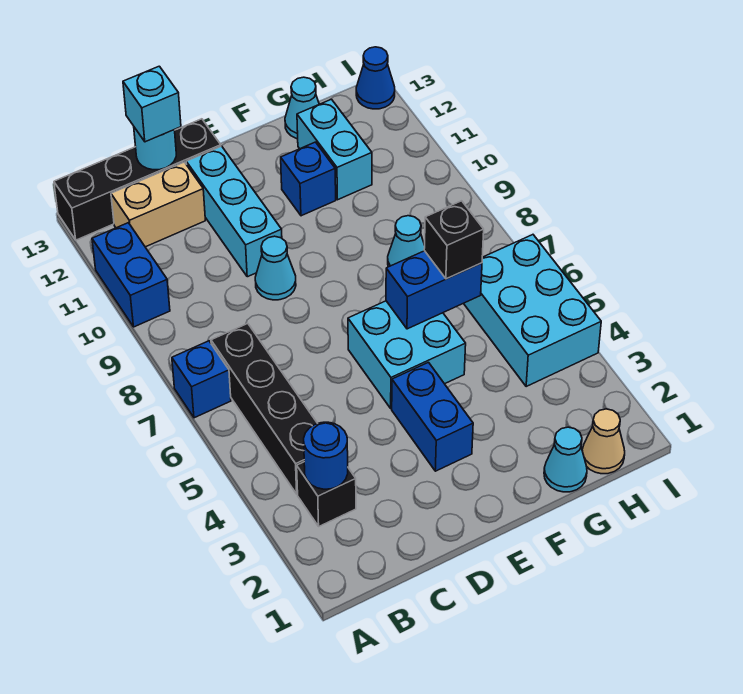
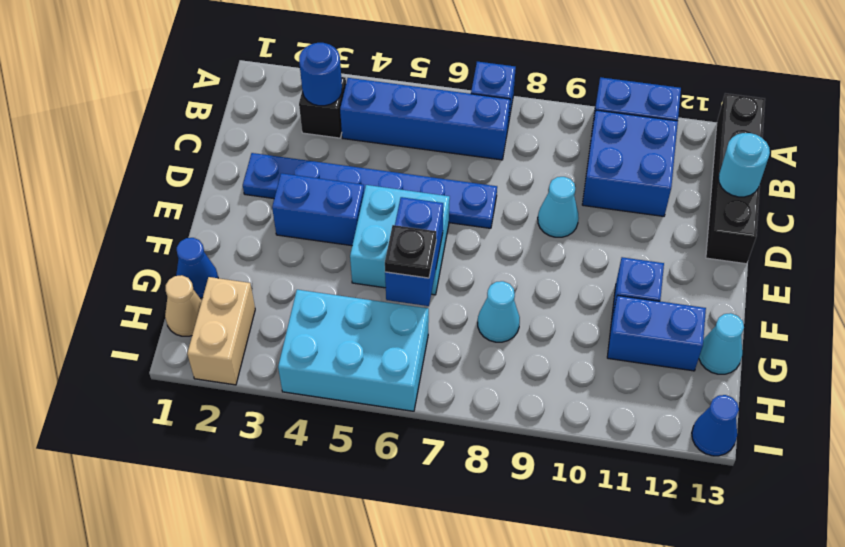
black 1x4 brick [211,324,318,494] -> blue 1x4 brick [340,78,510,160]
none -> blue 2x2 brick [582,110,678,216]
tan 1x2 brick [111,162,205,247] -> tan 1x2 brick moved to [187,277,255,385]
cyan 1x1 brick [123,66,181,142] -> none
none -> blue 1x6 plate [243,153,497,228]
cyan 1x3 brick [186,146,282,277] -> none
cyan 1x1 cone [544,427,587,492] -> blue 1x1 cone [176,238,218,298]
black 1x1 brick [424,201,484,279] -> black 1x1 plate [385,225,436,278]
cyan 1x2 brick [297,99,372,200] -> blue 1x2 brick [607,295,706,371]

